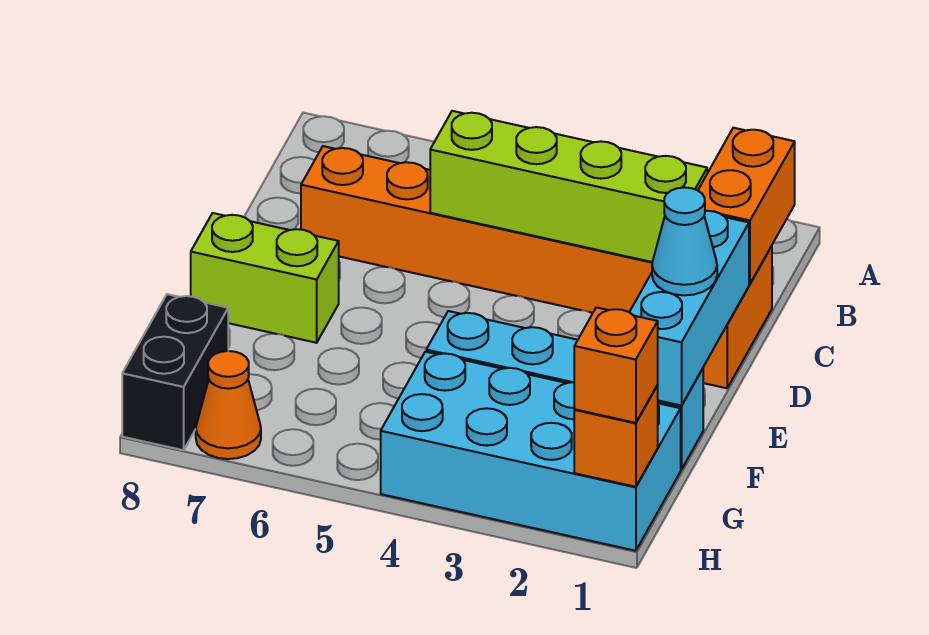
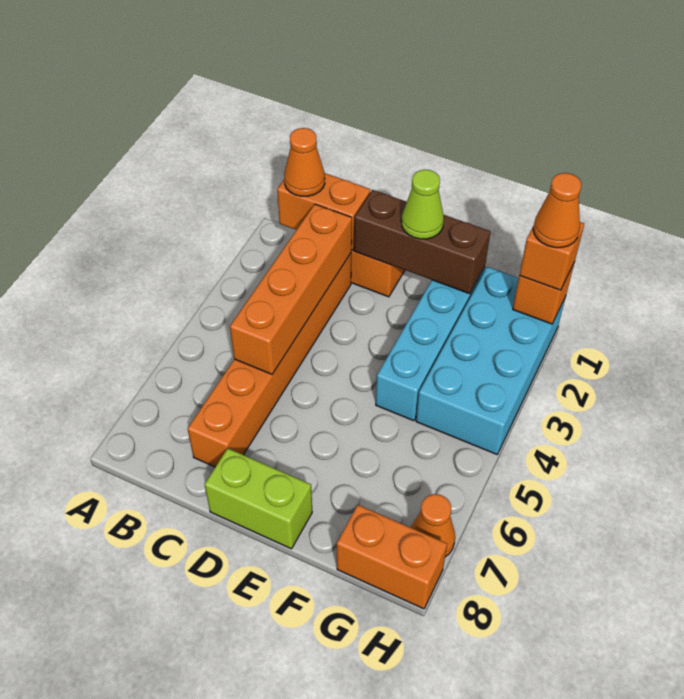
none -> orange 1x1 cone [284,128,325,196]
lime 1x4 brick [430,111,707,262] -> orange 1x4 brick [230,204,352,374]
cyan 1x3 brick [630,211,749,406] -> brown 1x3 brick [354,190,491,294]
cyan 1x1 cone [652,187,717,295] -> lime 1x1 cone [401,170,444,239]
lime 1x2 brick [191,213,339,343] -> lime 1x2 brick turned to [205,448,312,549]
black 1x2 brick [122,294,228,450] -> orange 1x2 brick [337,505,447,609]
none -> orange 1x1 cone [533,173,582,248]

